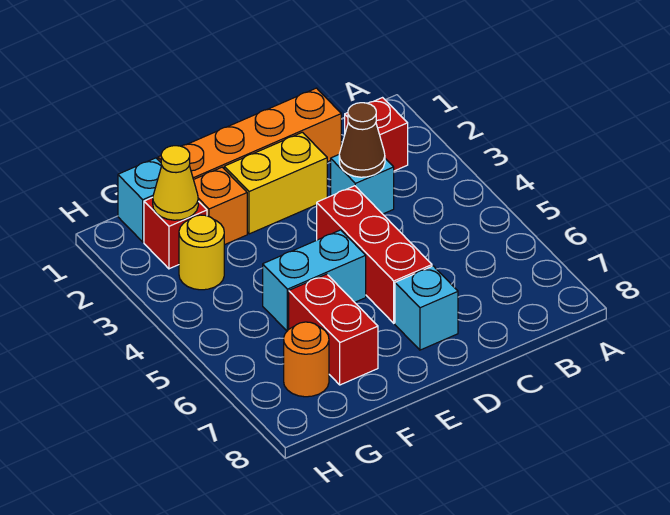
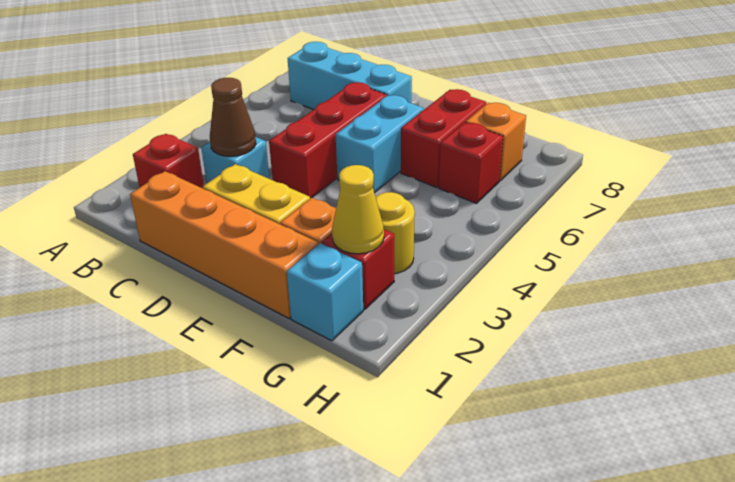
cyan 1x1 brick [395,266,458,350] -> cyan 1x3 brick [288,42,412,110]
cyan 1x2 brick [263,230,366,331] -> cyan 1x2 brick turned to [336,95,424,193]
none -> red 1x1 brick [439,122,503,203]
orange 1x1 round brick [284,322,329,397] -> orange 1x1 brick [466,103,526,181]

